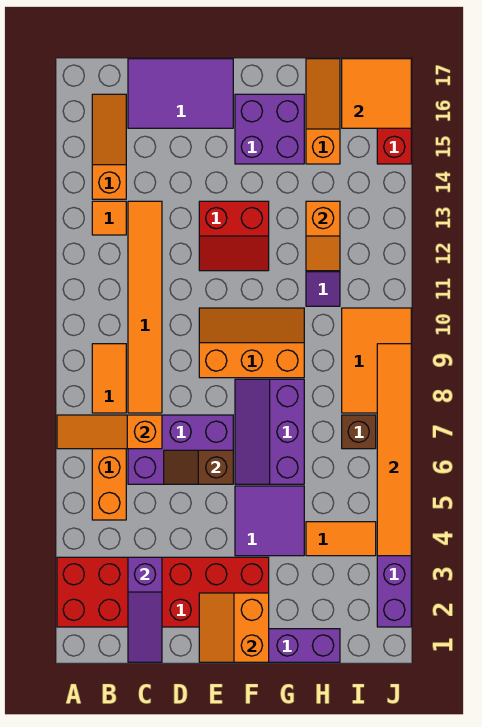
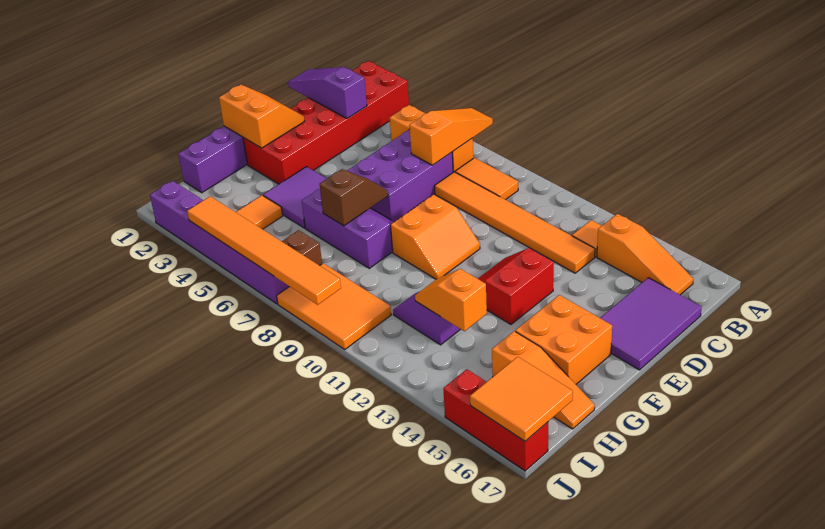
brown 1x2 slope [164,450,233,484] -> brown 1x2 slope moved to [320,169,388,226]
orange 2x3 slope [199,308,304,378] -> orange 2x2 slope [391,194,480,279]
purple 2x2 brick [235,94,304,164] -> orange 2x2 brick [515,295,612,384]

